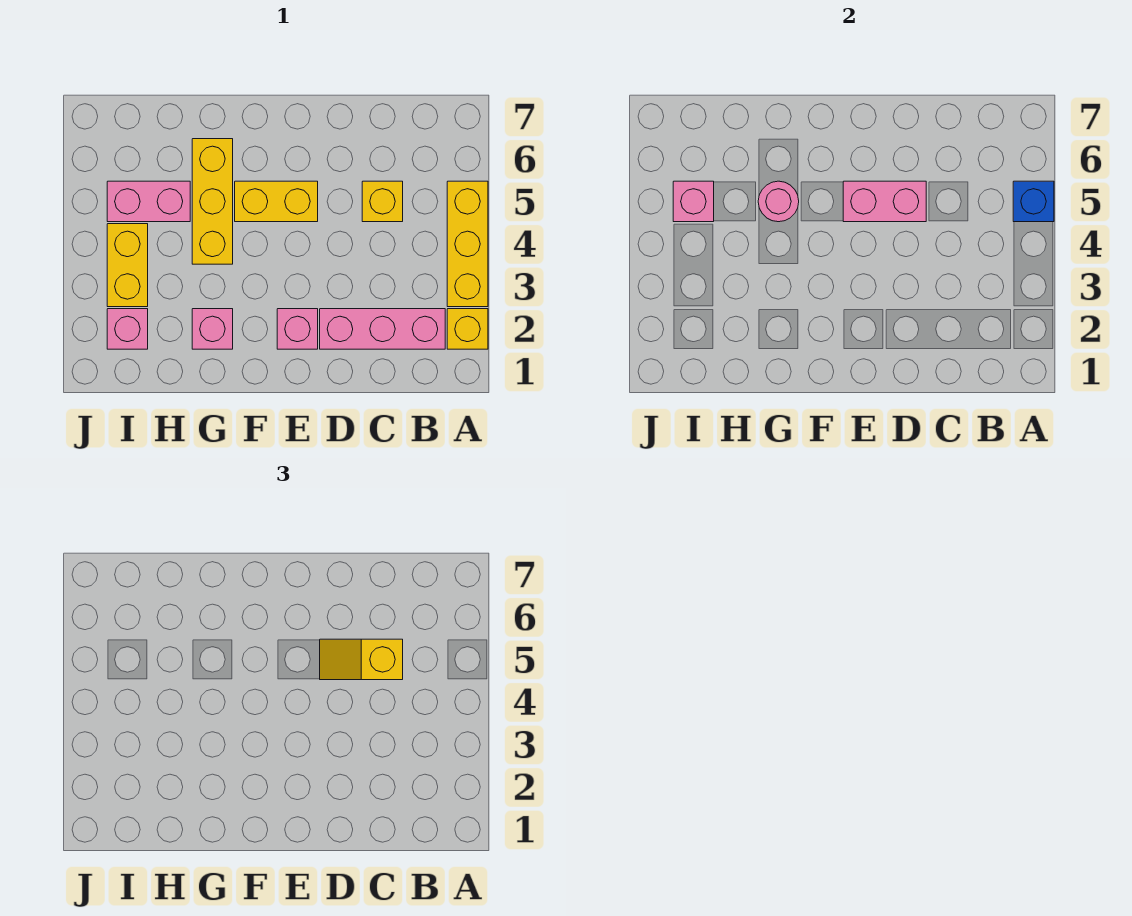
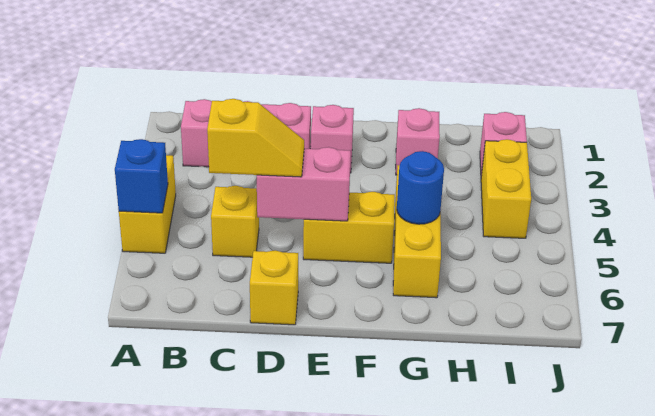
yellow 1x1 brick [447,309,488,349] -> yellow 1x1 brick moved to [250,250,298,325]
yellow 1x3 brick [447,181,488,307] -> yellow 1x2 brick [119,155,176,253]
pink 1x1 round brick [758,181,799,222] -> blue 1x1 round brick [397,151,444,224]
pink 1x2 brick [107,181,190,222] -> none
pink 1x1 brick [673,181,714,222] -> none

